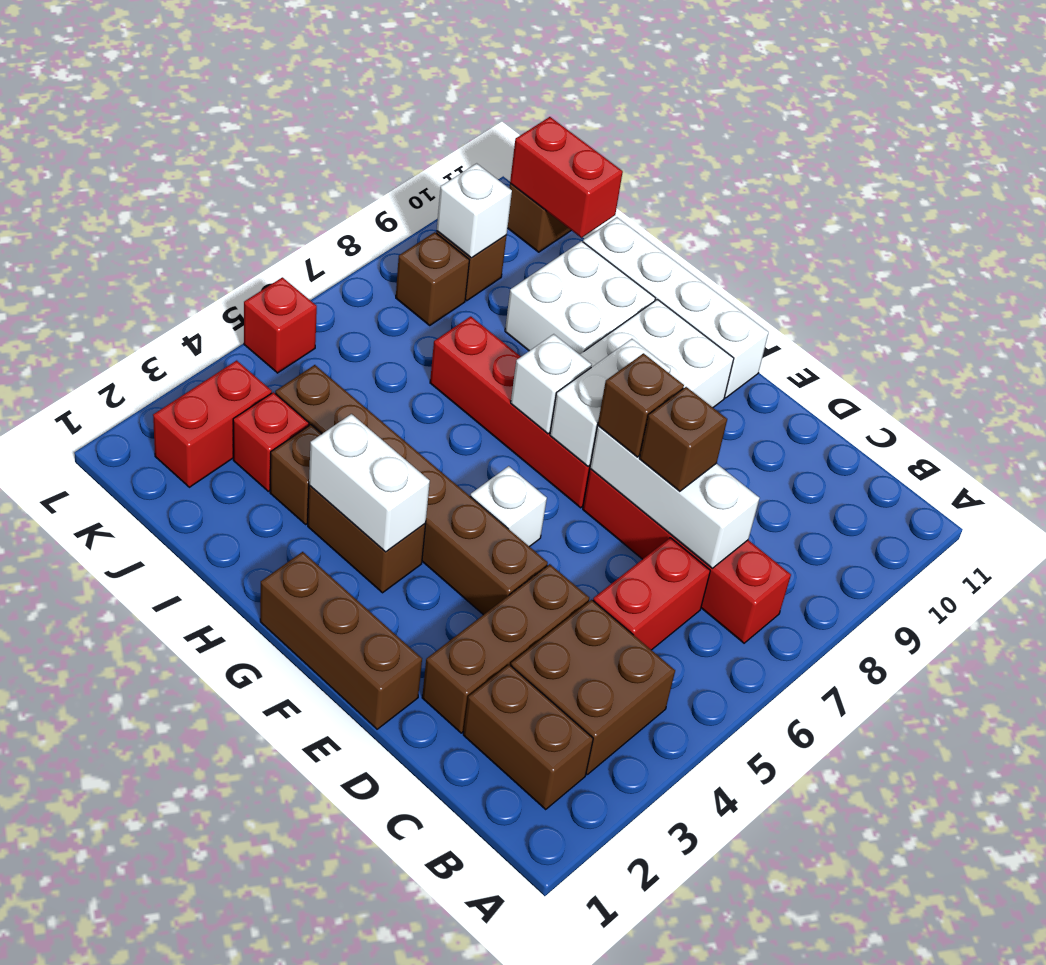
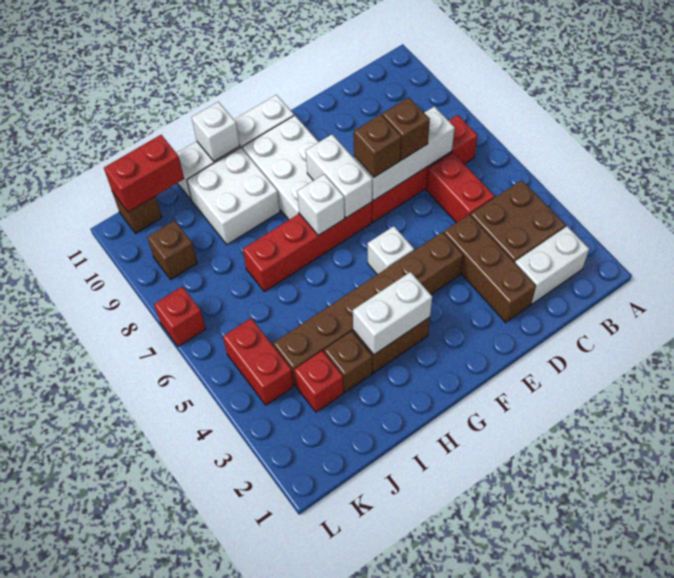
brown 1x2 brick [463,665,593,809] -> white 1x2 brick [515,226,589,304]
brown 1x3 brick [260,552,422,729] -> none
red 1x2 brick [153,360,272,487] -> red 1x2 brick moved to [223,318,294,405]
brown 1x1 brick [396,232,469,325] -> none
white 1x1 brick [437,163,512,258] -> white 1x1 brick moved to [192,102,240,161]
red 1x1 brick [244,277,317,373] -> red 1x1 brick moved to [154,286,206,347]

